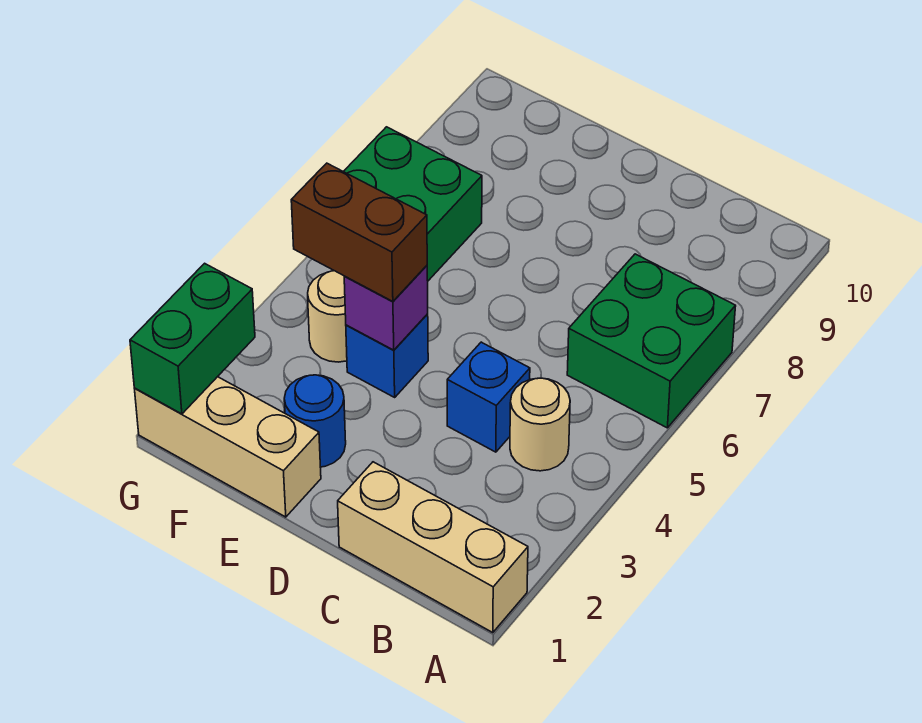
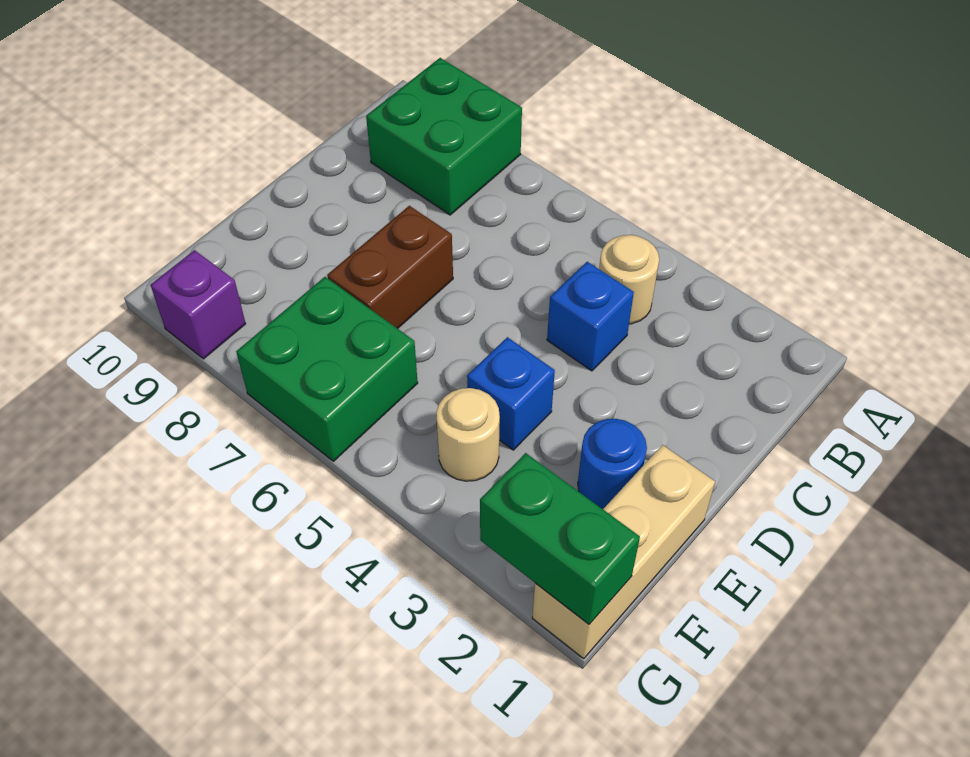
tan 1x3 brick [338,462,528,633] -> none
green 2x2 brick [567,254,736,428] -> green 2x2 brick moved to [366,58,522,215]
purple 1x1 brick [344,266,428,350] -> purple 1x1 brick moved to [150,250,246,359]
brown 1x2 brick [291,163,427,301] -> brown 1x2 brick moved to [327,206,453,329]

